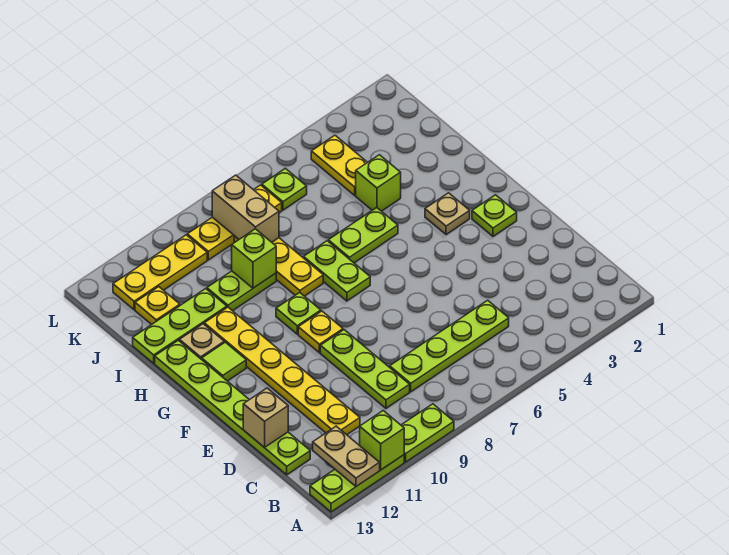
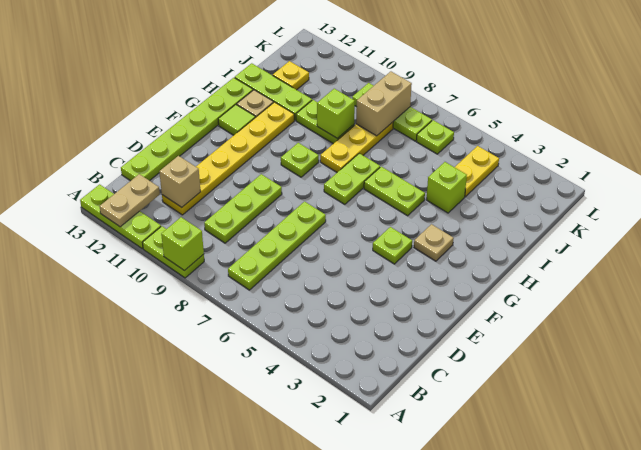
lime 1x1 brick [360,411,404,470] -> lime 1x1 brick moved to [161,217,204,271]
lime 1x4 plate [390,300,509,392] -> lime 1x4 plate turned to [228,202,326,290]
tan 1x1 brick [243,388,288,447] -> tan 1x1 brick moved to [159,156,201,207]
lime 1x1 plate [472,195,517,236] -> lime 1x1 plate moved to [373,227,412,264]
yellow 1x1 plate [298,311,343,353] -> none
yellow 1x3 plate [187,185,282,260] -> lime 1x3 plate [352,83,432,141]
yellow 1x3 plate [113,235,207,310] -> none

